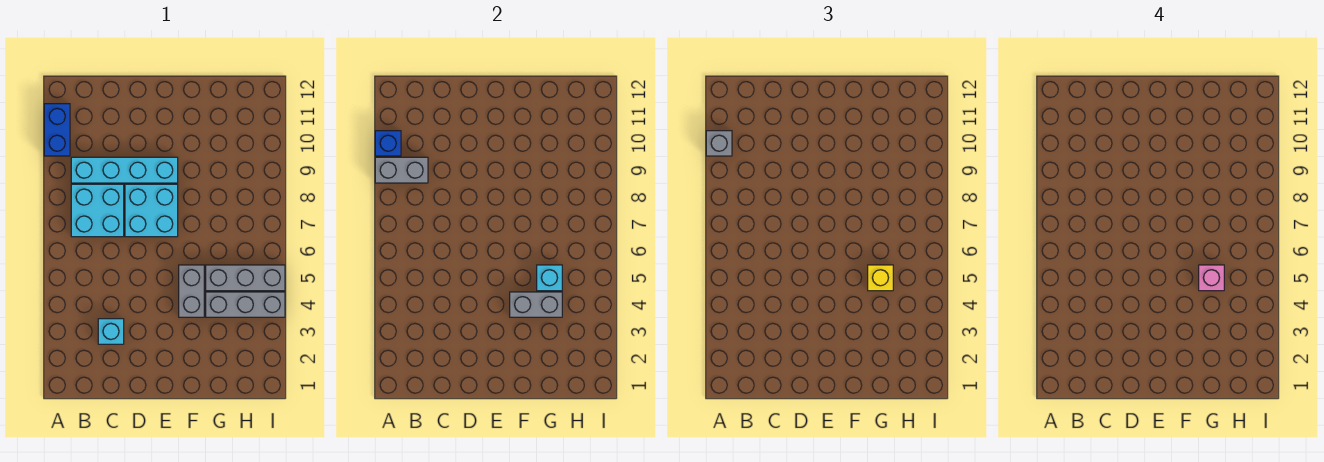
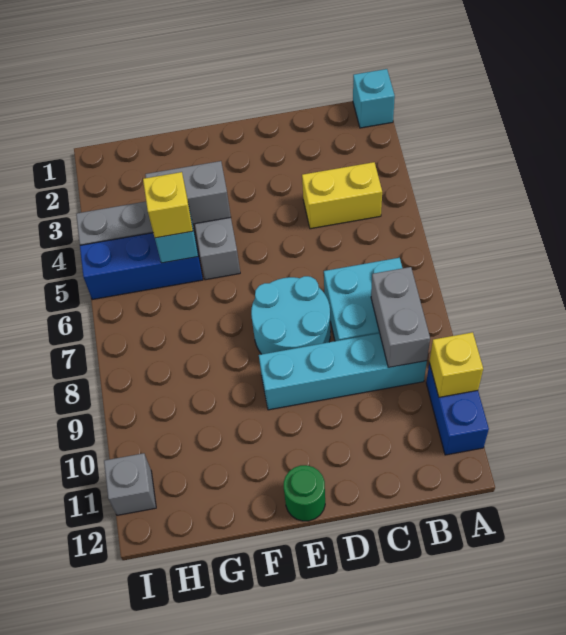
grey 1x2 brick [375,157,428,183] -> grey 1x2 brick turned to [371,267,430,367]
blue 1x1 brick [375,131,401,156] -> yellow 1x1 brick [429,332,483,397]
grey 1x1 brick [706,131,732,156] -> grey 1x1 brick moved to [104,453,156,515]
none -> yellow 1x2 brick [302,162,382,229]
cyan 1x1 brick [98,319,124,344] -> cyan 1x1 brick moved to [353,69,395,128]
cyan 2x2 brick [125,184,178,237] -> cyan 2x2 round brick [251,276,331,354]
none -> green 1x1 round brick [284,465,325,521]
grey 1x3 brick [206,265,285,291] -> blue 1x3 brick [80,233,203,300]
pink 1x1 brick [1199,265,1224,291] -> none

